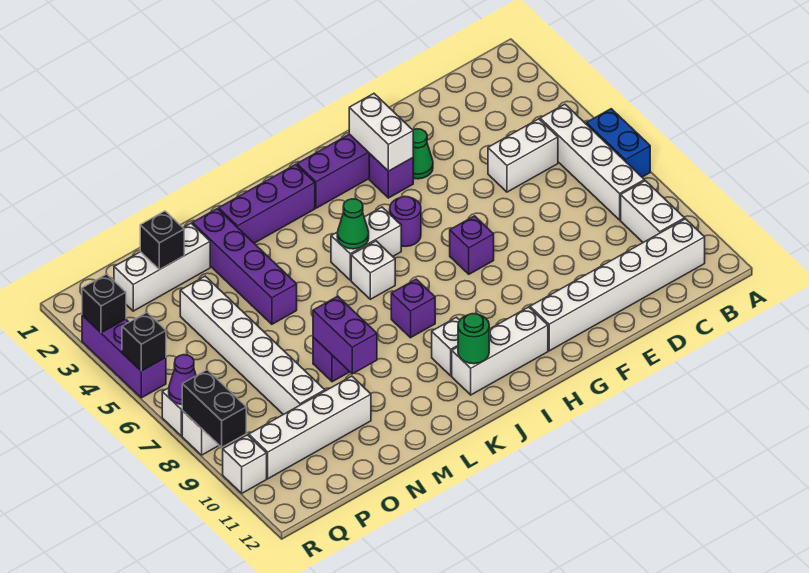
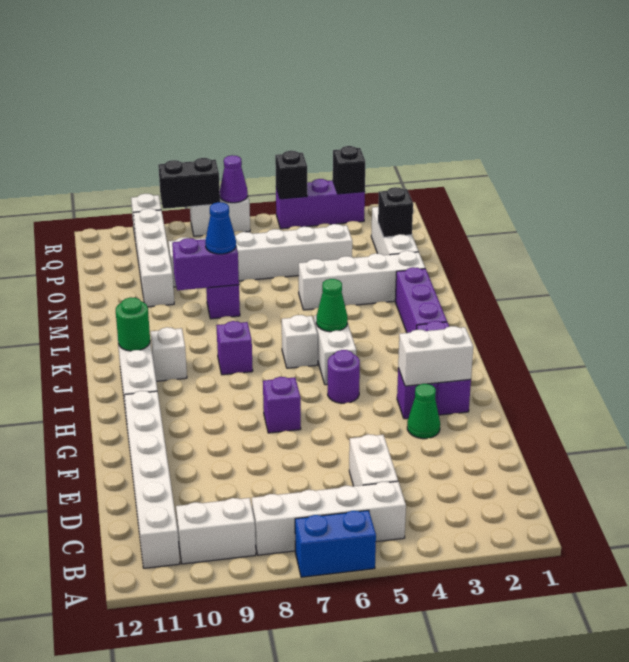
purple 1x4 brick [192,209,297,324] -> white 1x4 brick [299,251,425,310]
none -> blue 1x1 cone [205,202,236,254]

